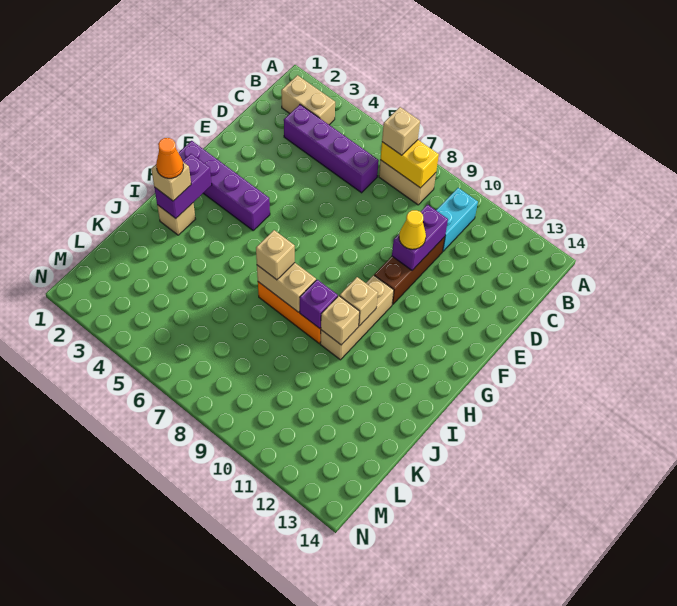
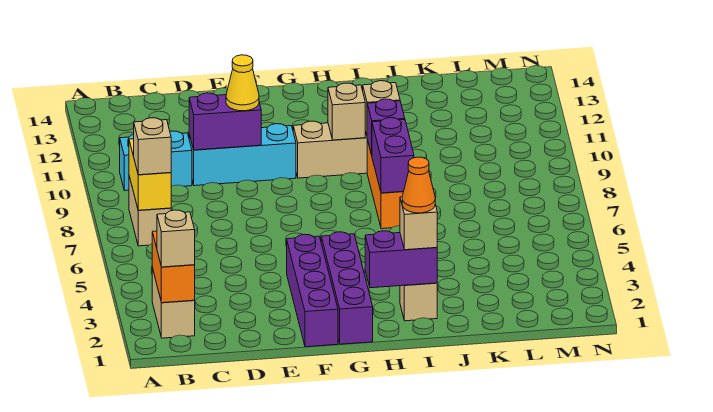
none -> orange 1x2 brick [152,231,195,303]
purple 1x4 brick [284,105,379,193] -> purple 1x4 brick moved to [287,234,338,347]
brown 1x3 brick [374,237,445,304] -> cyan 1x3 brick [189,124,296,186]
tan 1x2 brick [257,263,316,312] -> purple 1x2 brick [372,118,414,193]
tan 1x1 brick [256,230,295,280] -> tan 1x1 brick moved to [157,210,195,267]

